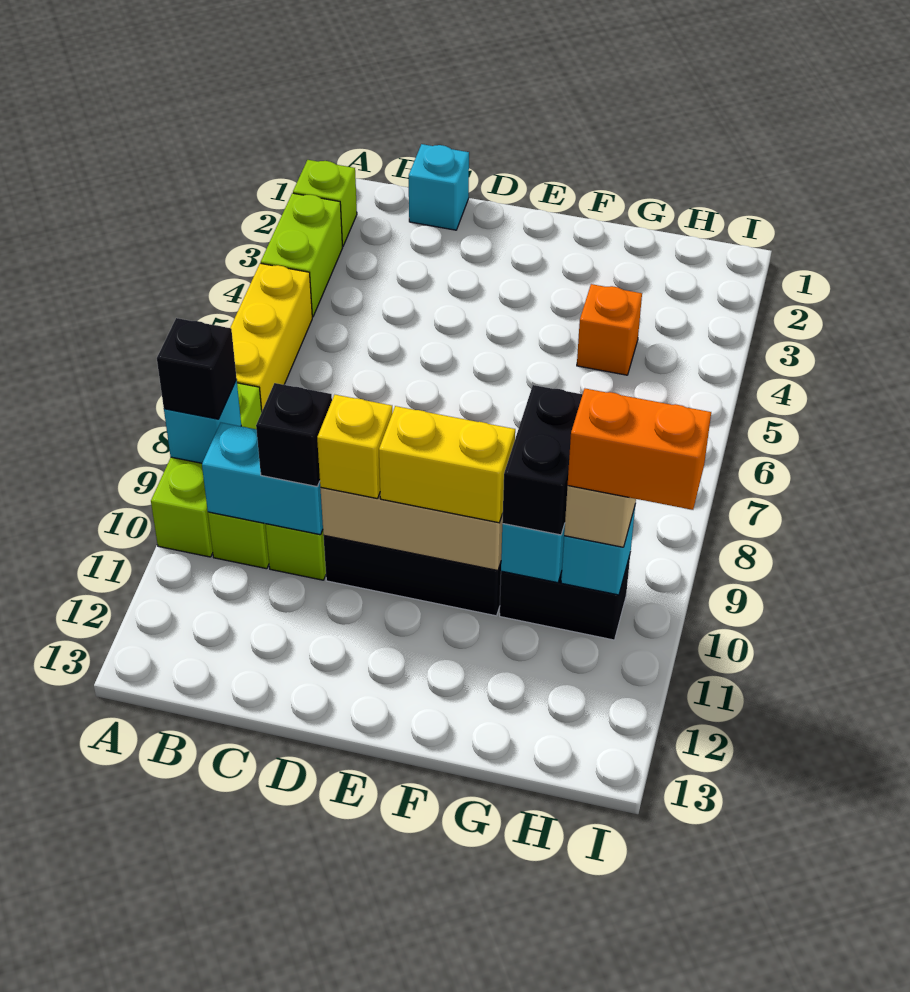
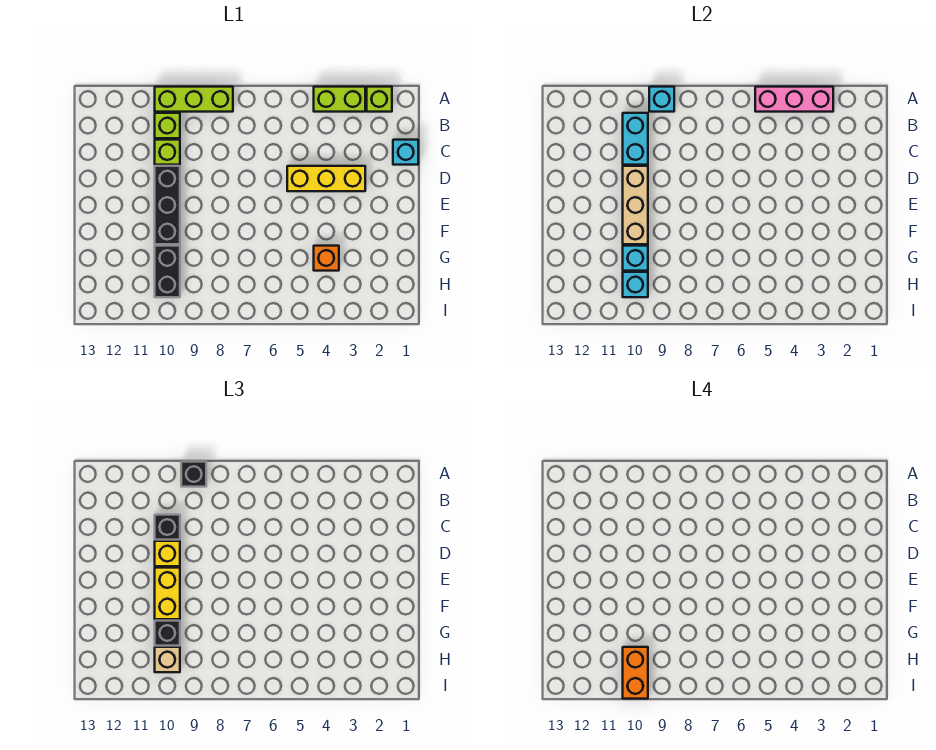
none -> pink 1x3 brick [755,87,833,112]
yellow 1x3 brick [230,263,312,410] -> yellow 1x3 brick moved to [287,166,365,191]
black 1x2 brick [502,385,582,535] -> black 1x1 brick [155,621,180,646]

